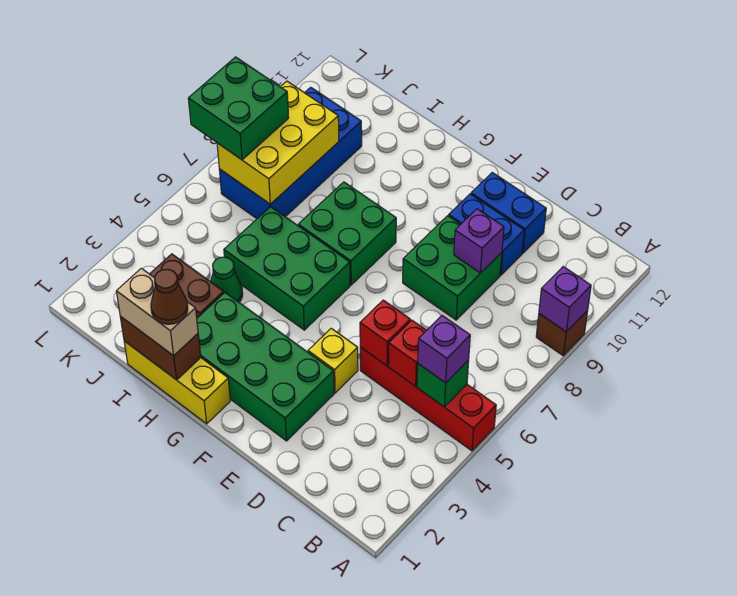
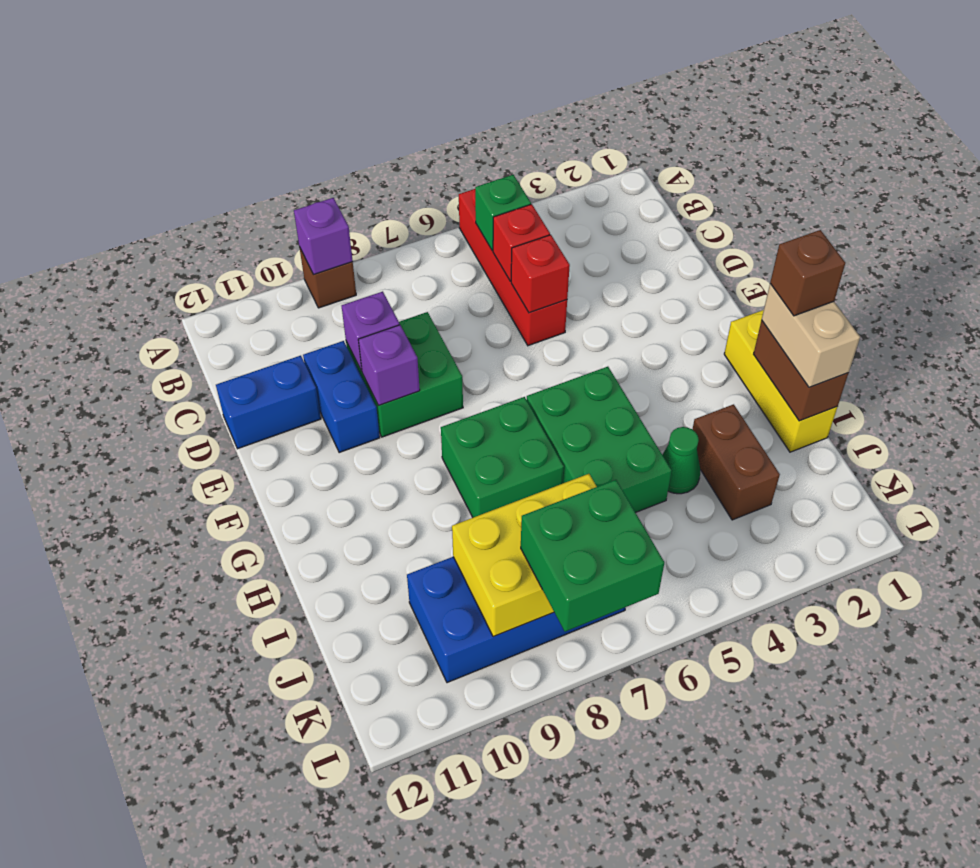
purple 1x1 brick [418,316,470,383] -> purple 1x1 brick moved to [358,325,420,406]
blue 1x2 brick [471,173,546,253] -> blue 1x2 brick turned to [216,356,321,449]
green 2x4 brick [197,293,334,441] -> none
yellow 1x1 brick [308,328,358,393] -> none
brown 1x1 cone [151,269,188,324] -> brown 1x1 brick [770,230,845,316]

